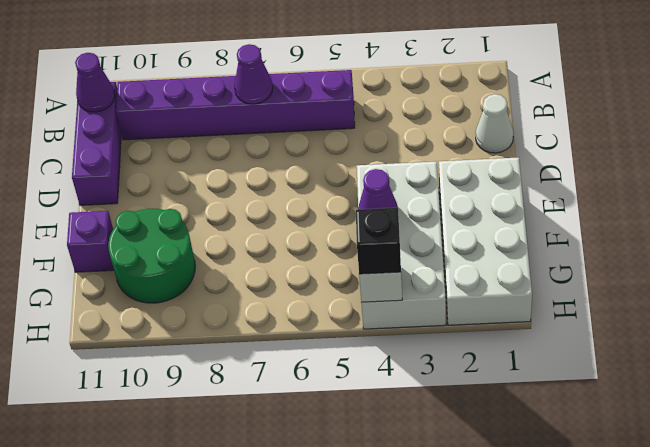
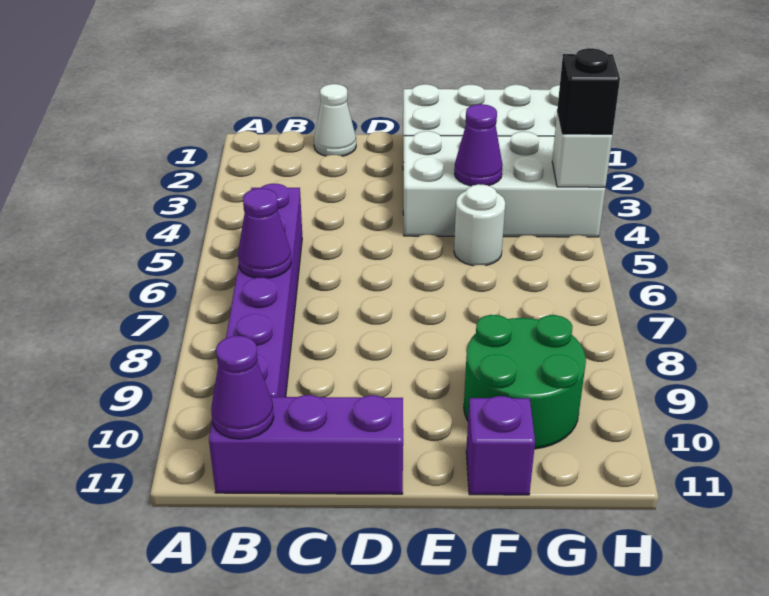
none -> white 1x1 round brick [454,184,505,266]

